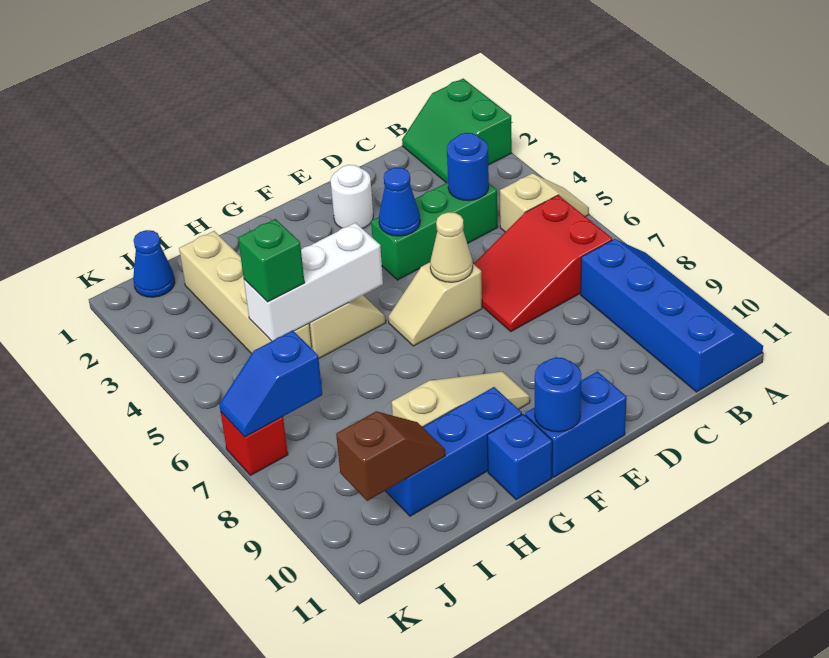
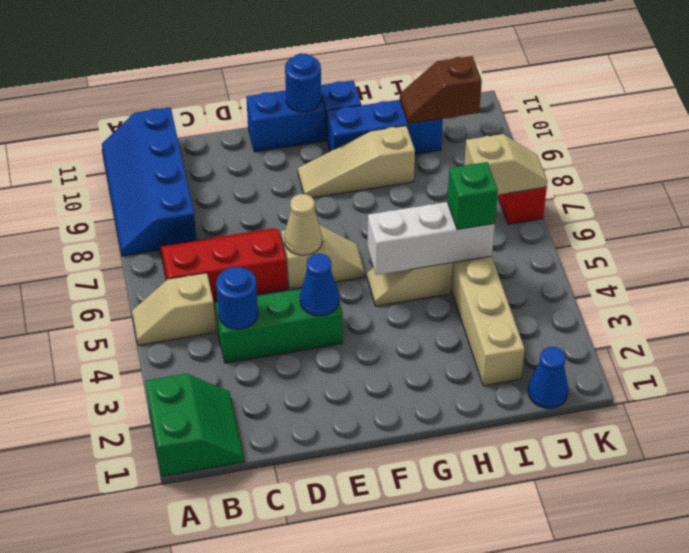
red 2x3 slope [474,195,612,331] -> red 2x3 slope turned to [160,228,288,302]
white 1x1 round brick [331,165,373,229] -> none
blue 1x2 slope [219,330,322,437] -> tan 1x2 slope [464,134,548,195]

